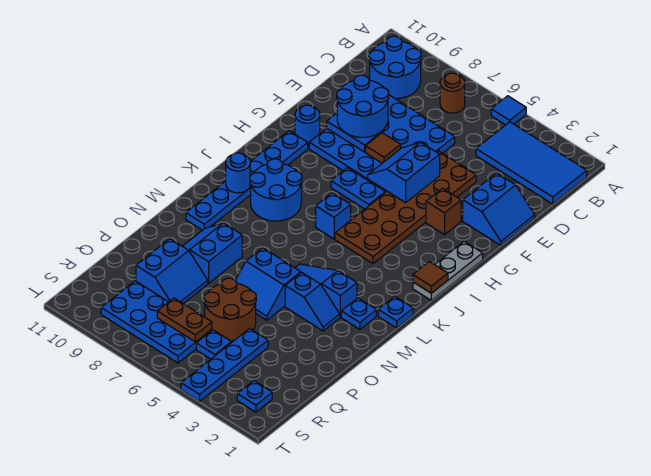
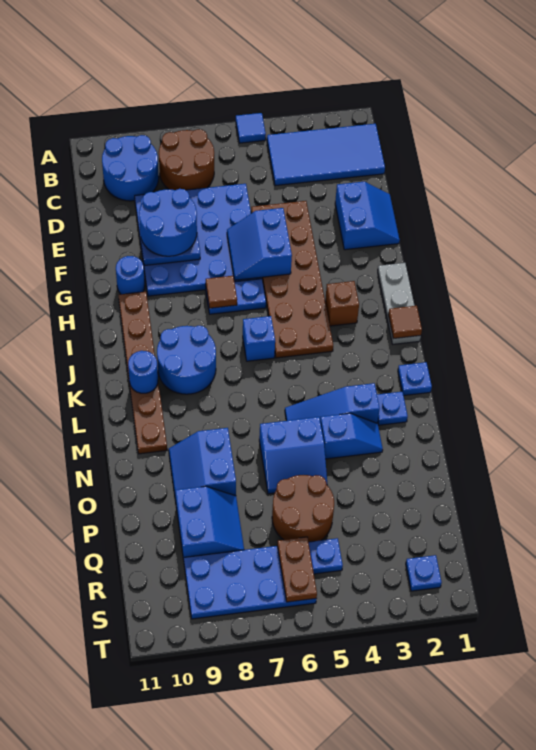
brown 1x1 round brick [440,73,465,113] -> brown 2x2 round brick [159,129,214,190]
brown 1x1 tile [366,133,401,163] -> brown 1x1 tile moved to [206,276,237,308]
brown 1x1 brick [426,188,461,235] -> brown 1x1 brick moved to [325,281,359,326]
blue 1x6 plate [186,131,308,230] -> brown 1x6 plate [118,292,167,454]
blue 1x4 plate [181,328,268,401] -> none
brown 1x2 plate [157,298,212,342] -> brown 1x2 plate turned to [277,537,317,602]

